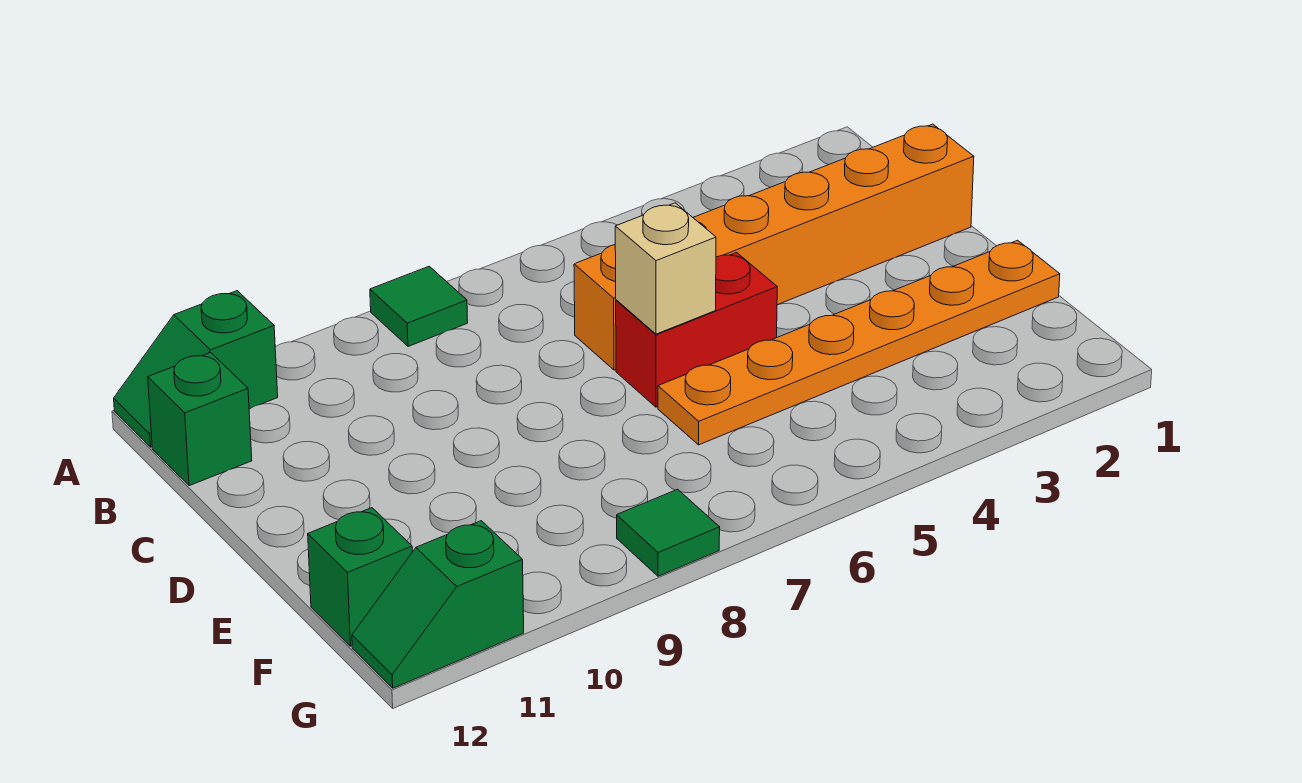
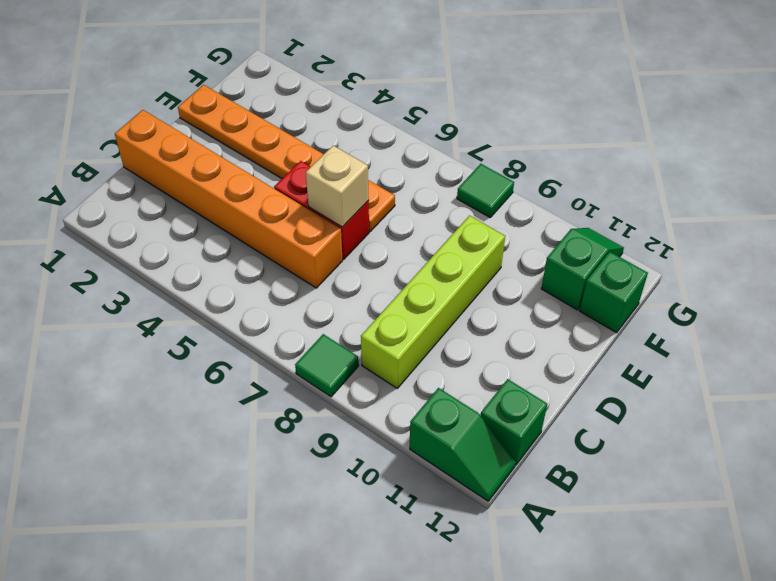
none -> lime 1x4 brick [361,216,505,388]
green 1x2 slope [352,521,524,688] -> green 1x2 slope turned to [541,228,624,310]

